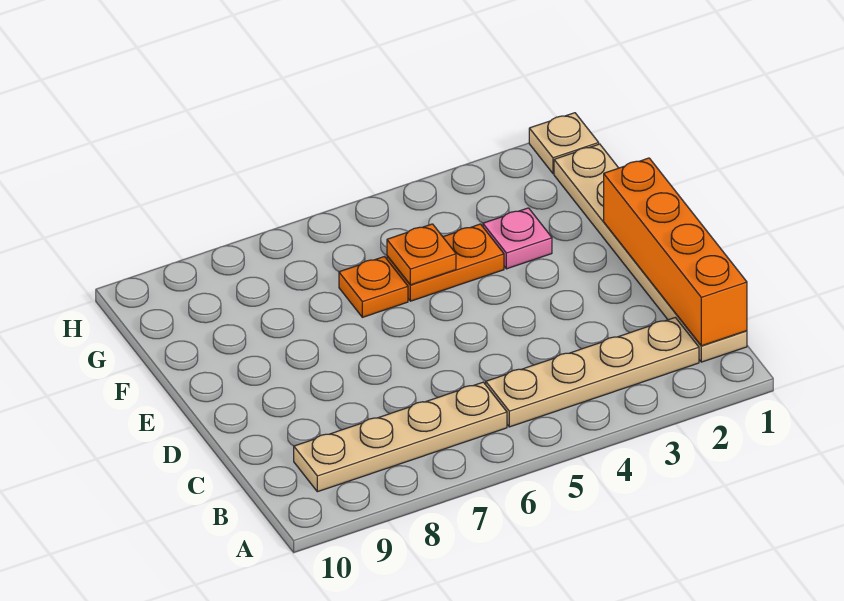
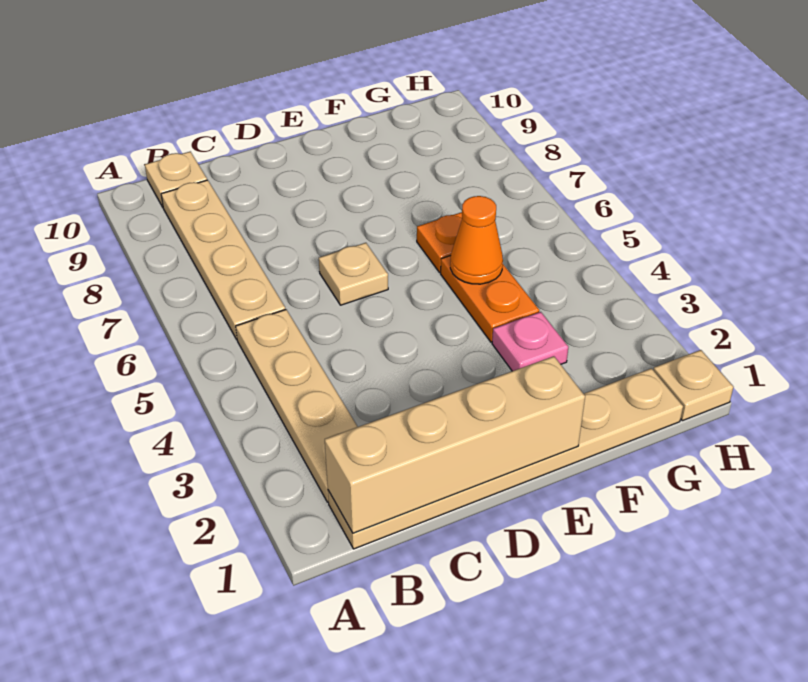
orange 1x4 brick [604,158,747,346] -> tan 1x4 brick [325,356,585,533]
none -> tan 1x1 plate [145,152,207,207]
none -> tan 1x1 plate [319,243,388,305]
orange 1x1 plate [387,224,456,285] -> orange 1x1 cone [450,196,503,284]

